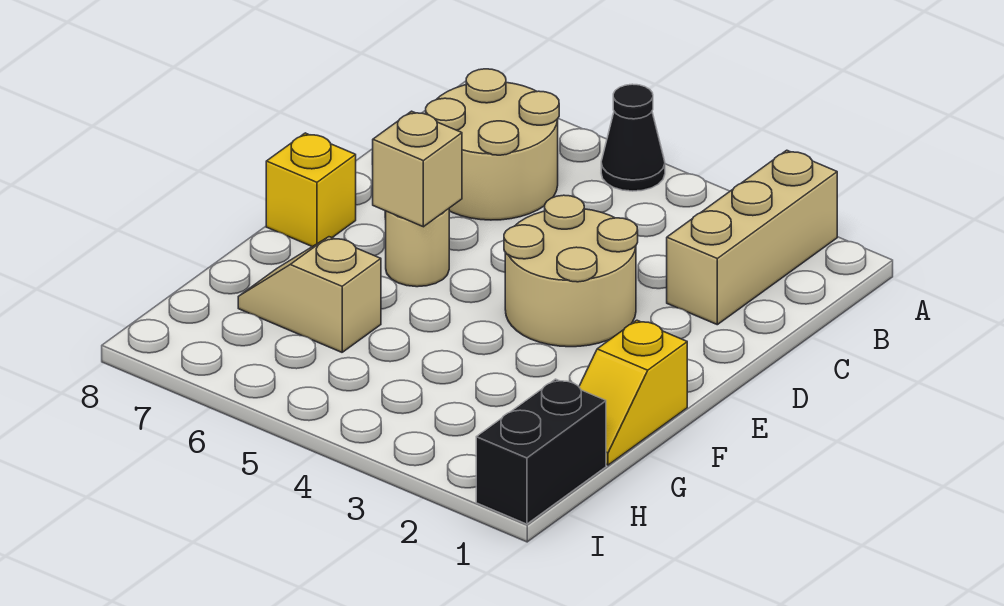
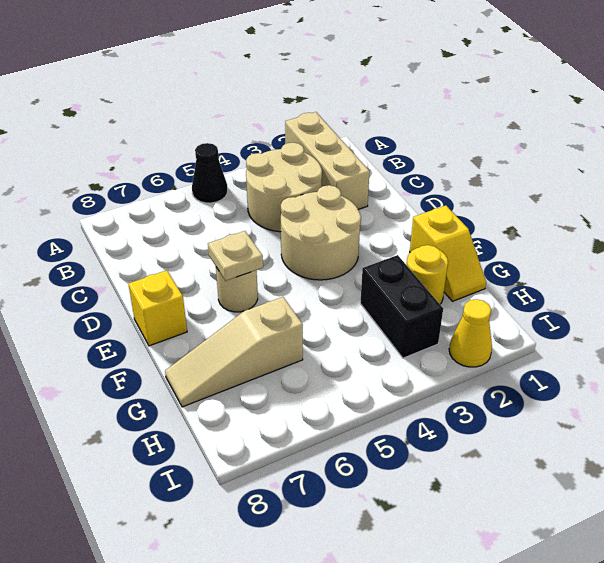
tan 2x2 round brick [426,69,559,220] -> tan 2x2 round brick moved to [246,143,322,232]
tan 1x1 brick [372,111,462,227] -> tan 1x1 plate [208,231,263,281]
none -> yellow 1x1 round brick [407,245,448,304]
tan 1x2 slope [238,237,381,352] -> tan 1x3 slope [165,297,303,407]
black 1x2 brick [476,379,606,524] -> black 1x2 brick moved to [360,255,443,358]
none -> yellow 1x1 cone [449,299,492,367]

